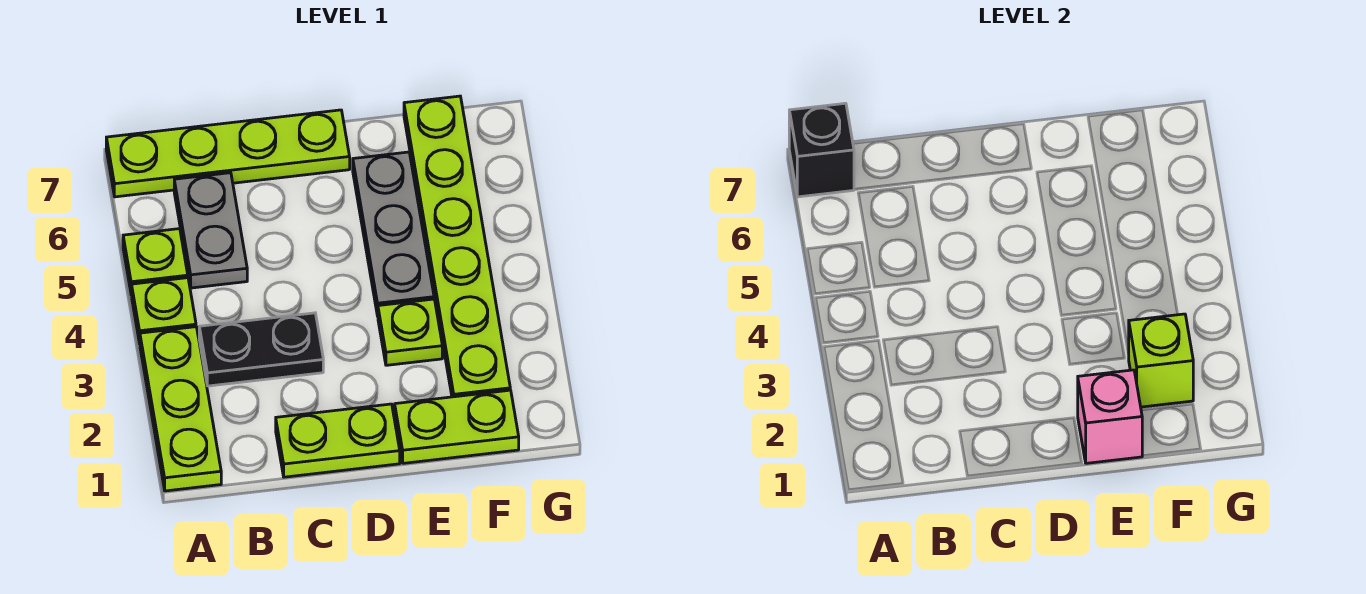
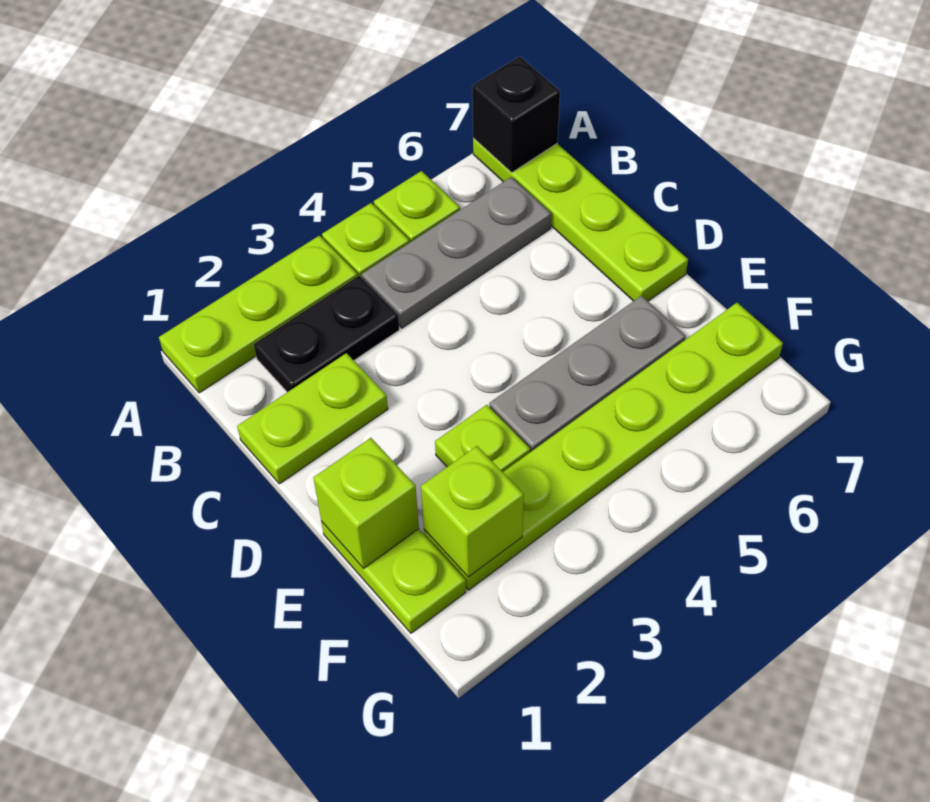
black 1x2 plate [199,313,323,386] -> black 1x2 plate turned to [254,276,399,392]
grey 1x2 plate [174,173,247,288] -> grey 1x3 plate [362,177,551,328]
lime 1x2 plate [276,404,400,477] -> lime 1x2 plate turned to [237,353,388,484]
pink 1x1 brick [1078,370,1142,463] -> lime 1x1 brick [313,438,419,568]

